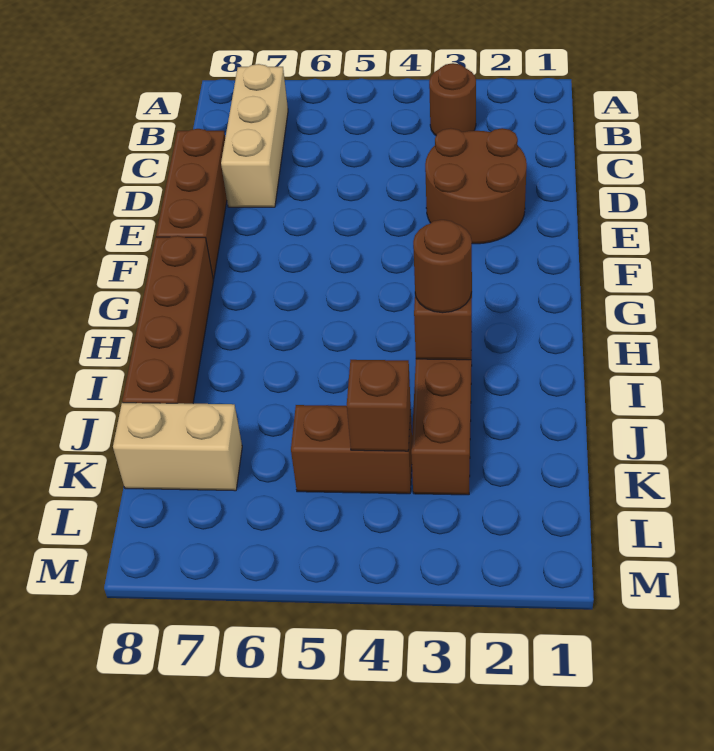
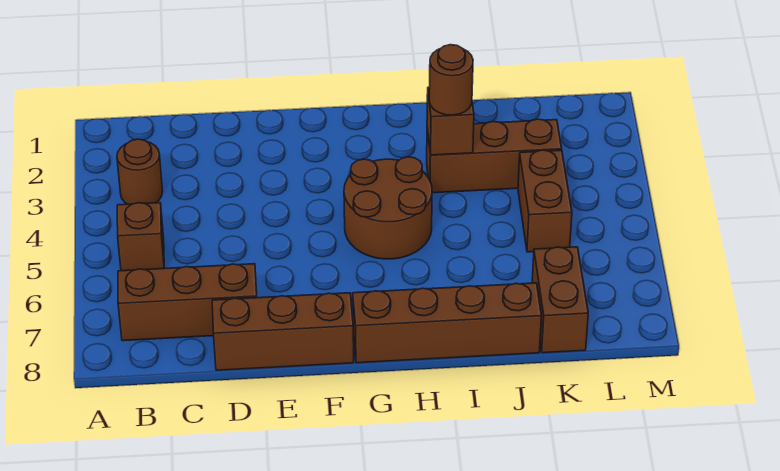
tan 1x3 brick [221,64,288,207] -> brown 1x3 brick [118,264,257,341]
brown 2x2 round brick [425,128,527,244] -> brown 2x2 round brick moved to [344,157,432,259]
brown 1x1 brick [347,360,411,451] -> brown 1x1 brick moved to [117,203,164,271]
tan 1x2 brick [113,403,242,491] -> brown 1x2 brick [532,247,588,353]

